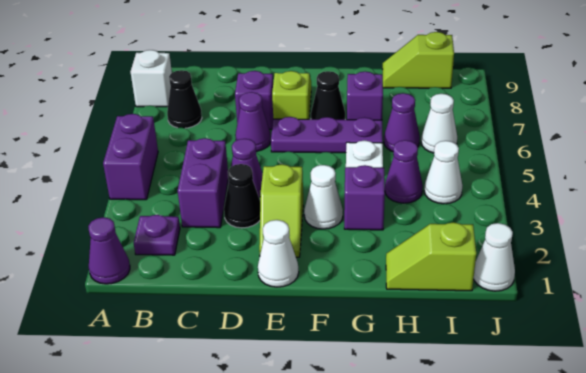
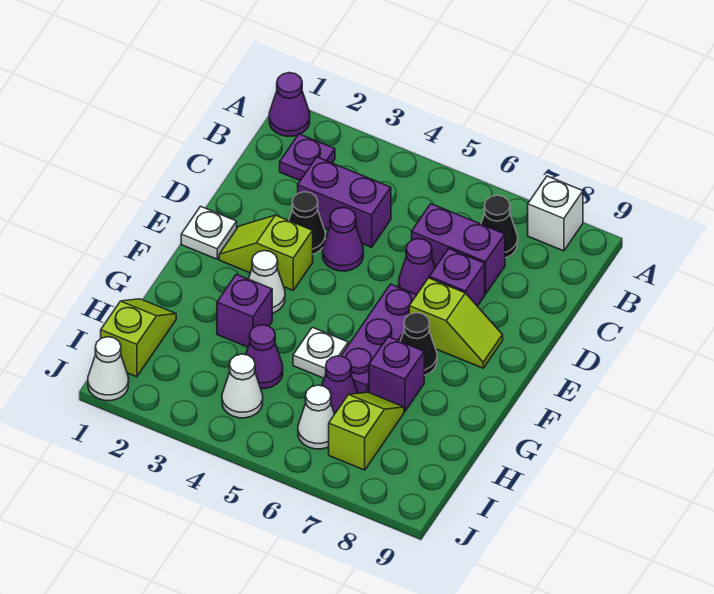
purple 1x2 brick [103,114,158,200] -> purple 1x2 brick moved to [412,204,505,294]
white 1x1 cone [258,220,299,287] -> white 1x1 plate [181,206,237,259]
lime 1x2 slope [383,32,454,88] -> lime 1x2 slope moved to [329,392,404,470]

